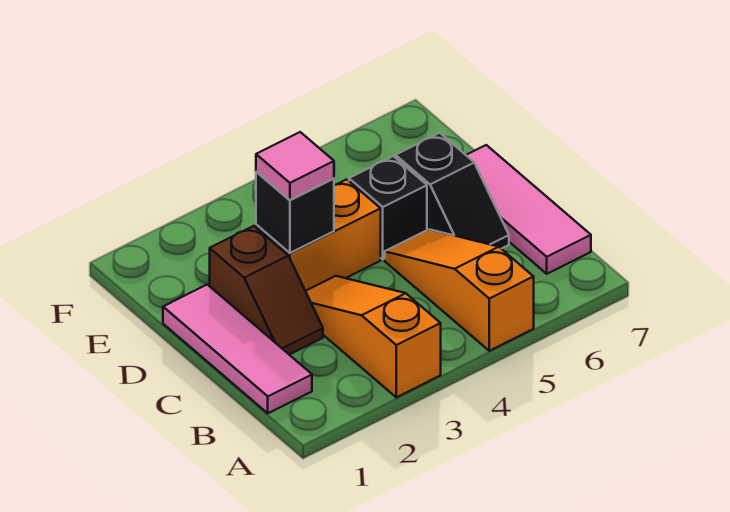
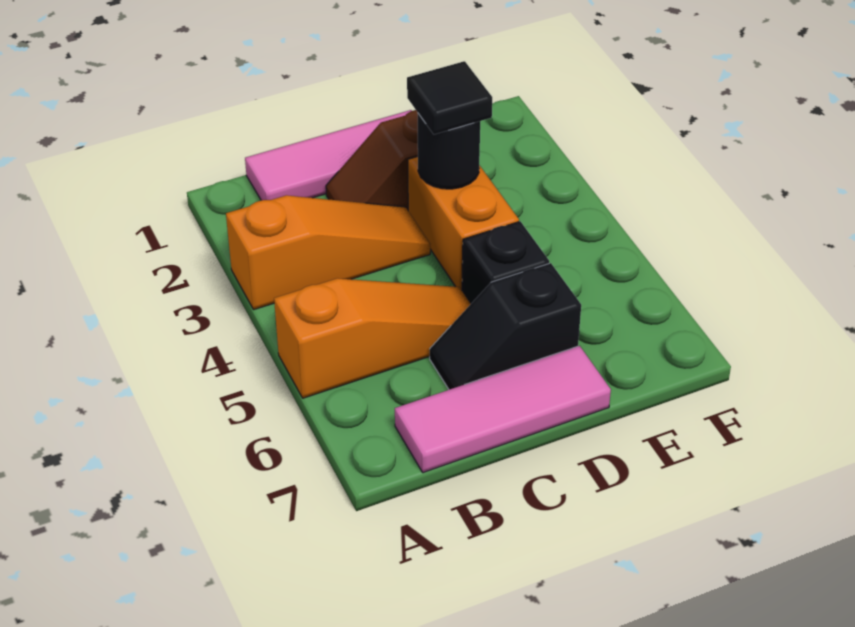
black 1x1 brick [256,172,334,253] -> black 1x1 round brick [418,114,480,189]
pink 1x1 tile [256,132,334,200] -> black 1x1 tile [407,61,492,134]

